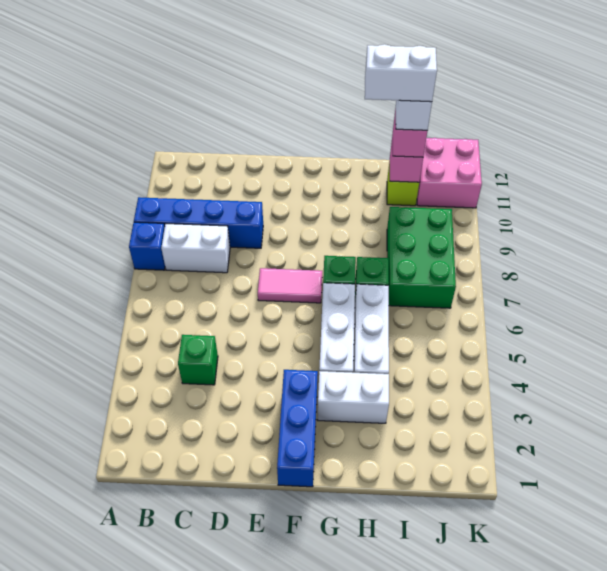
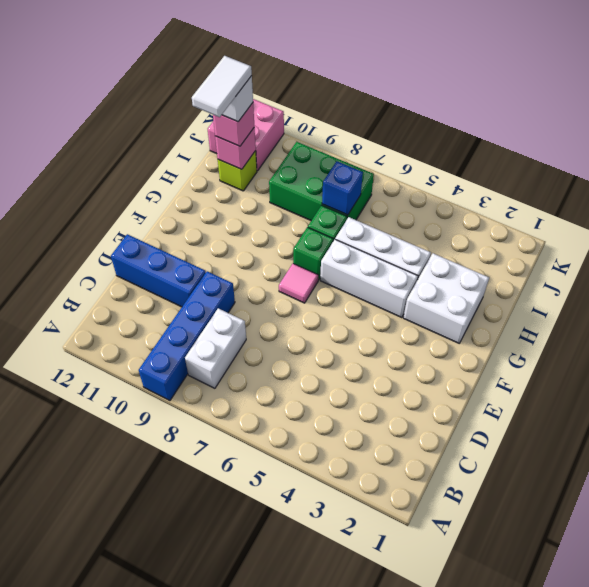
blue 1x1 brick [129,222,165,270] -> blue 1x1 brick moved to [322,161,363,215]
green 1x1 brick [178,335,218,385] -> none
pink 1x2 tile [258,268,322,303] -> pink 1x1 tile [279,264,318,303]
blue 1x3 brick [277,370,318,487] -> blue 1x3 brick moved to [111,234,206,307]
white 1x2 brick [318,371,389,423] -> white 2x2 brick [403,253,489,343]
white 1x2 brick [365,44,437,102] -> white 1x2 tile [192,56,252,117]

